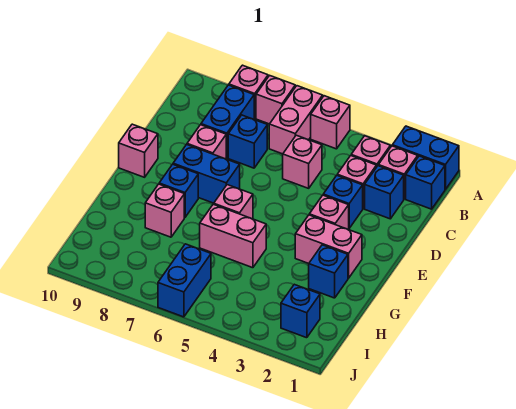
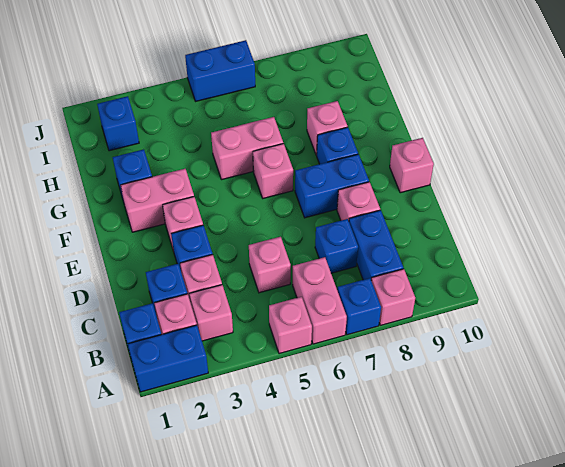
pink 1x1 brick [256,75,295,124] -> blue 1x1 brick [337,278,381,335]
blue 1x2 brick [158,244,211,317] -> blue 1x2 brick turned to [185,40,255,101]

